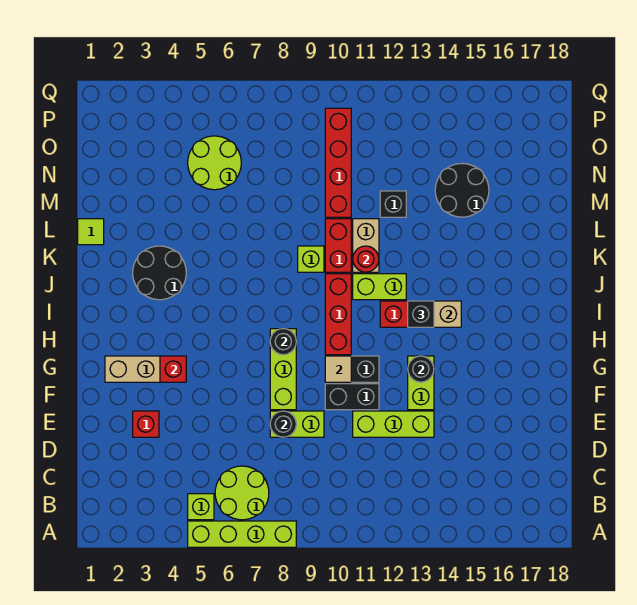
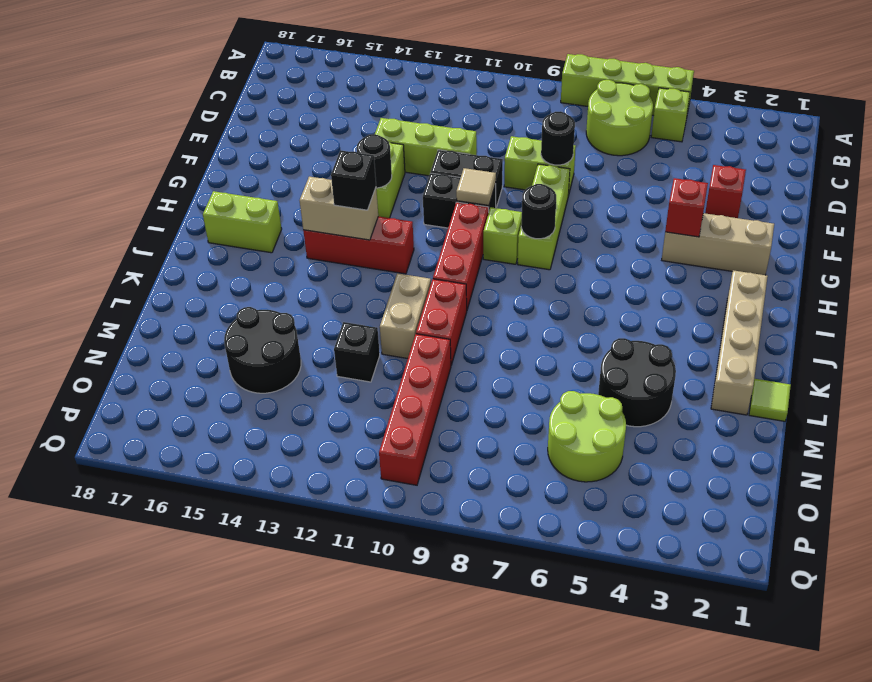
none -> tan 1x4 brick [711,270,768,415]
black 2x2 round brick [133,246,186,300] -> black 2x2 round brick moved to [598,338,676,427]
lime 1x2 brick [353,274,406,300] -> lime 1x2 brick moved to [203,191,282,253]
lime 1x1 brick [298,246,324,272] -> lime 1x1 brick moved to [483,207,522,264]
red 1x1 round brick [353,246,379,272] -> none

